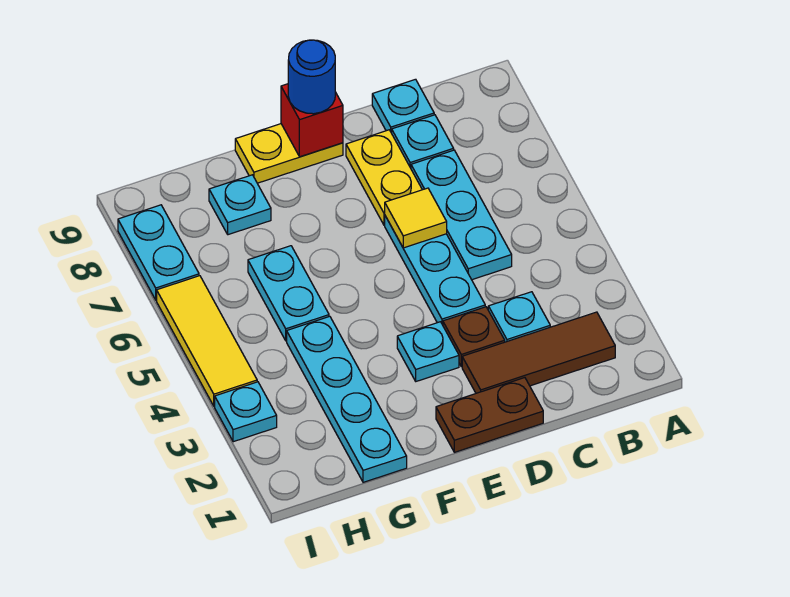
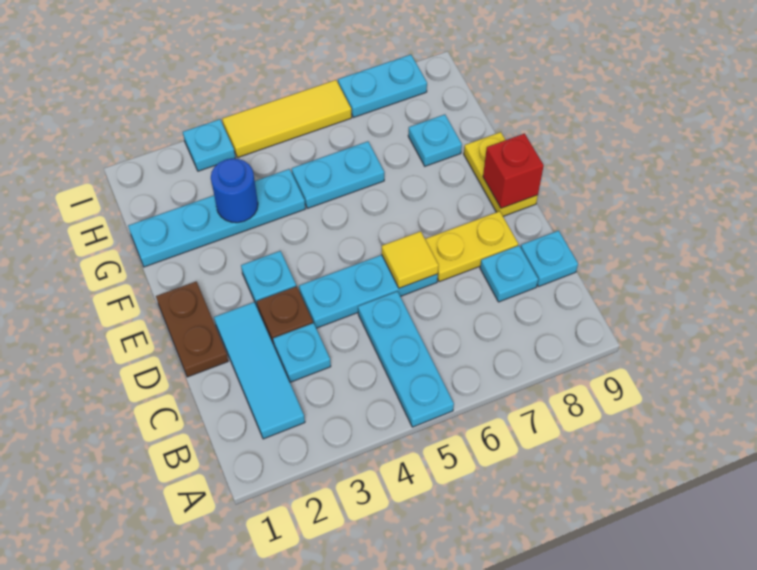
brown 1x3 tile [462,312,615,393] -> cyan 1x3 tile [214,302,305,439]
cyan 1x3 plate [411,150,512,280] -> cyan 1x3 plate turned to [358,291,454,427]
blue 1x1 round brick [288,40,335,114] -> blue 1x1 round brick moved to [211,158,258,223]

